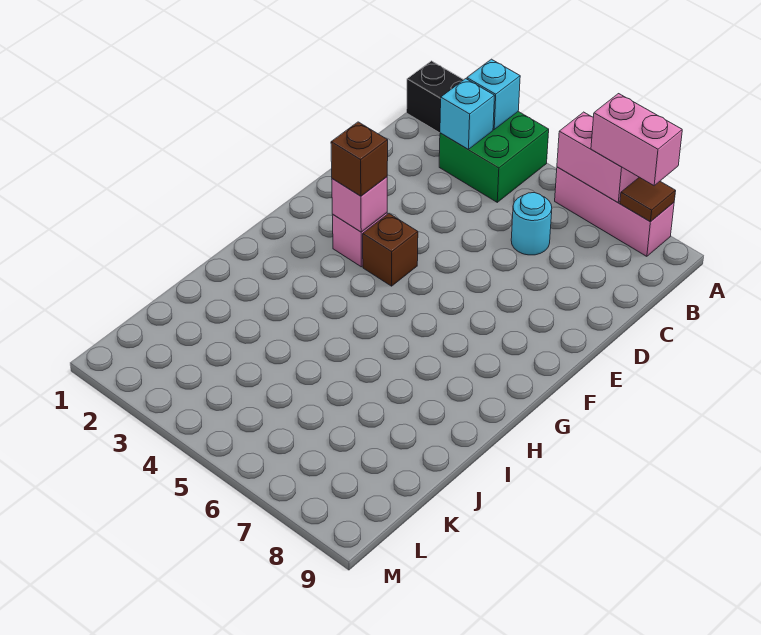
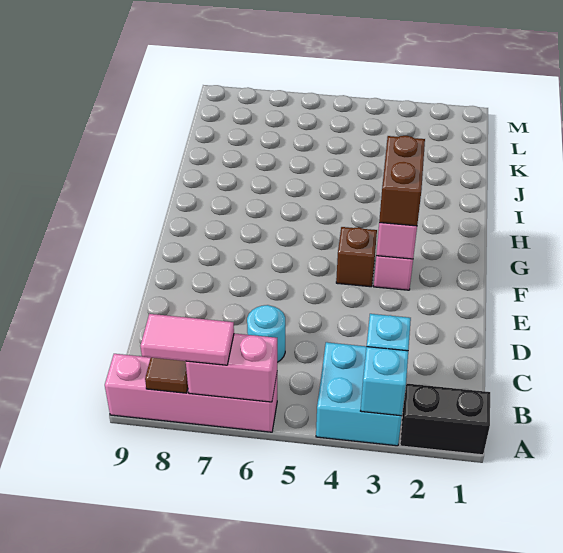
green 2x2 brick [439,112,549,202] -> cyan 2x2 brick [316,342,402,446]
pink 1x3 brick [555,167,674,256] -> pink 1x4 brick [105,354,277,432]
pink 1x2 brick [591,94,682,186] -> pink 1x2 tile [140,314,234,365]
brown 1x1 brick [331,122,388,196] -> brown 1x2 brick [379,136,425,226]

